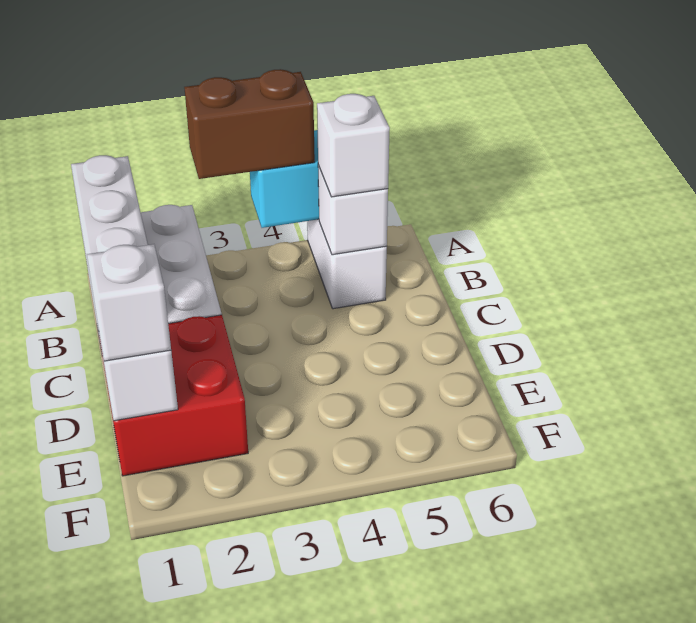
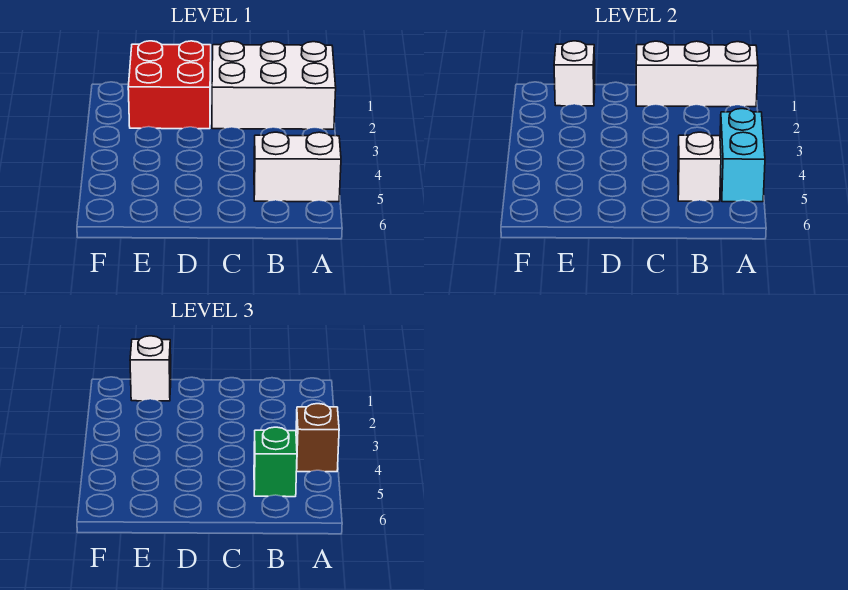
brown 1x2 brick [184,69,315,179] -> brown 1x1 brick [296,404,339,472]
white 1x1 brick [317,94,390,197] -> green 1x1 brick [254,427,297,497]

